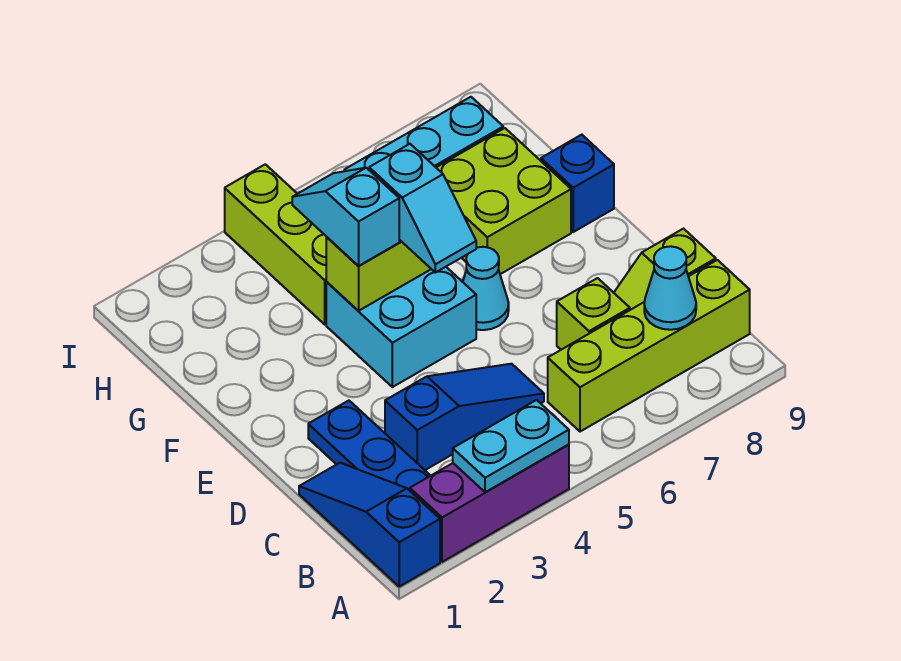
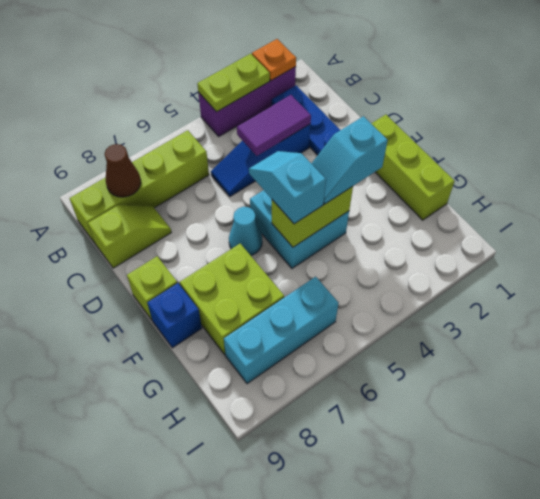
blue 1x3 slope [299,463,440,586] -> none
none -> orange 1x1 plate [252,39,296,80]
cyan 1x2 plate [453,400,569,492] -> lime 1x2 plate [197,54,270,112]
cyan 1x1 cone [644,246,696,330] -> brown 1x1 cone [105,144,141,197]
none -> purple 1x2 tile [237,95,311,156]
lime 1x1 brick [557,278,630,350] -> lime 1x1 brick moved to [127,256,177,320]
cyan 1x2 slope [292,168,399,266] -> cyan 1x2 slope turned to [311,116,388,204]
lime 1x3 brick [225,164,327,324] -> lime 1x3 brick moved to [371,115,455,220]

